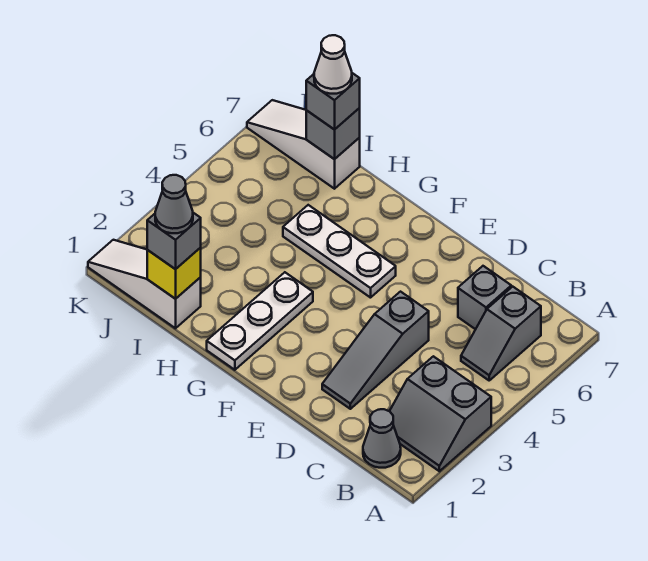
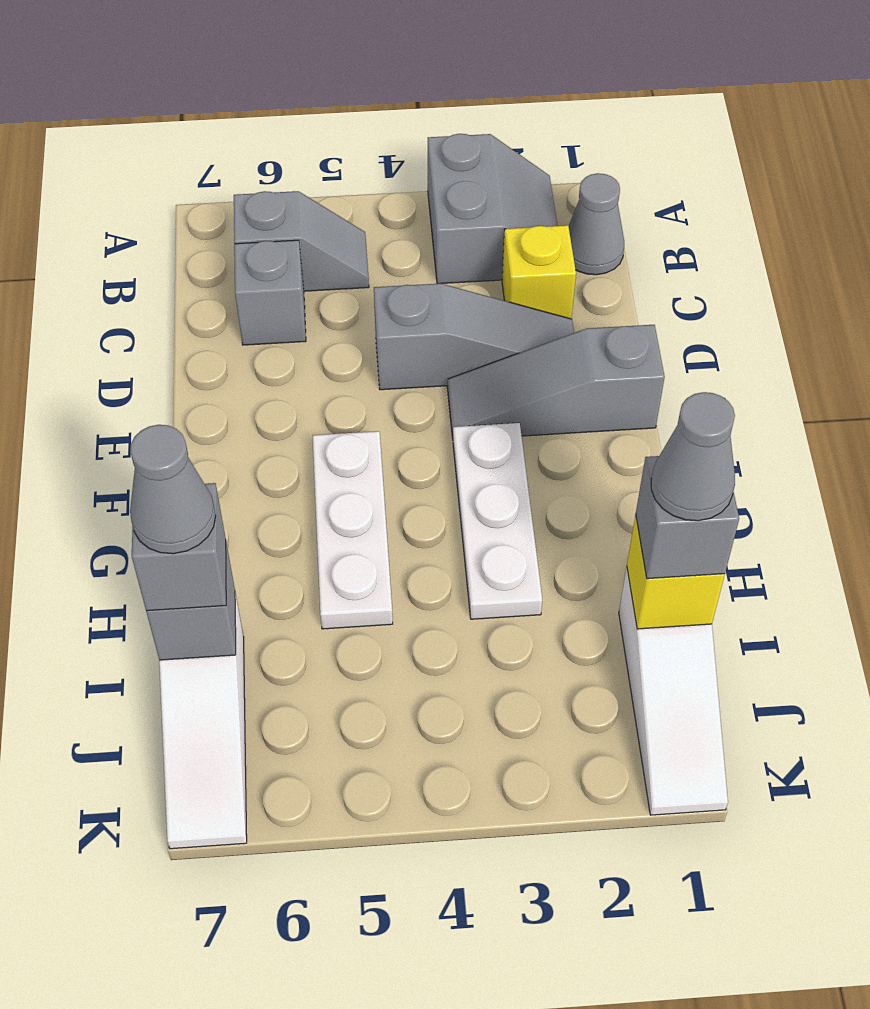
none -> yellow 1x1 brick [502,225,576,319]
none -> grey 1x3 slope [447,325,665,438]
white 1x3 plate [207,272,313,370] -> white 1x3 plate turned to [453,423,542,619]
white 1x1 cone [314,35,352,94] -> grey 1x1 cone [130,425,216,554]

